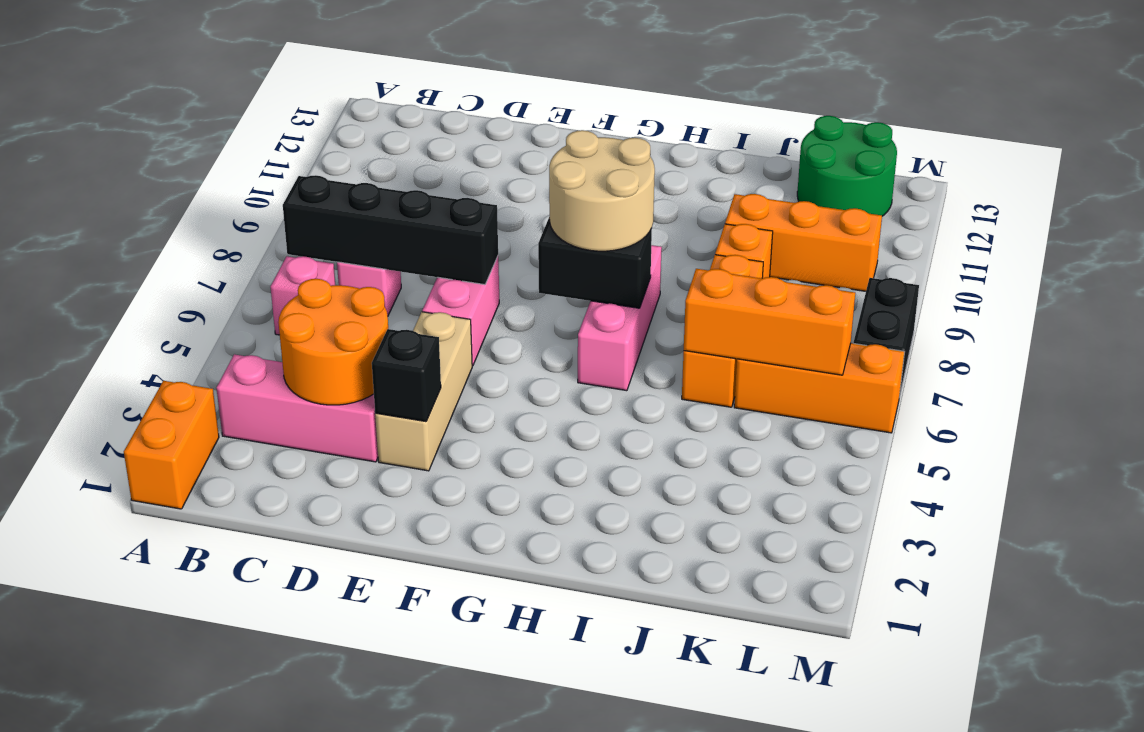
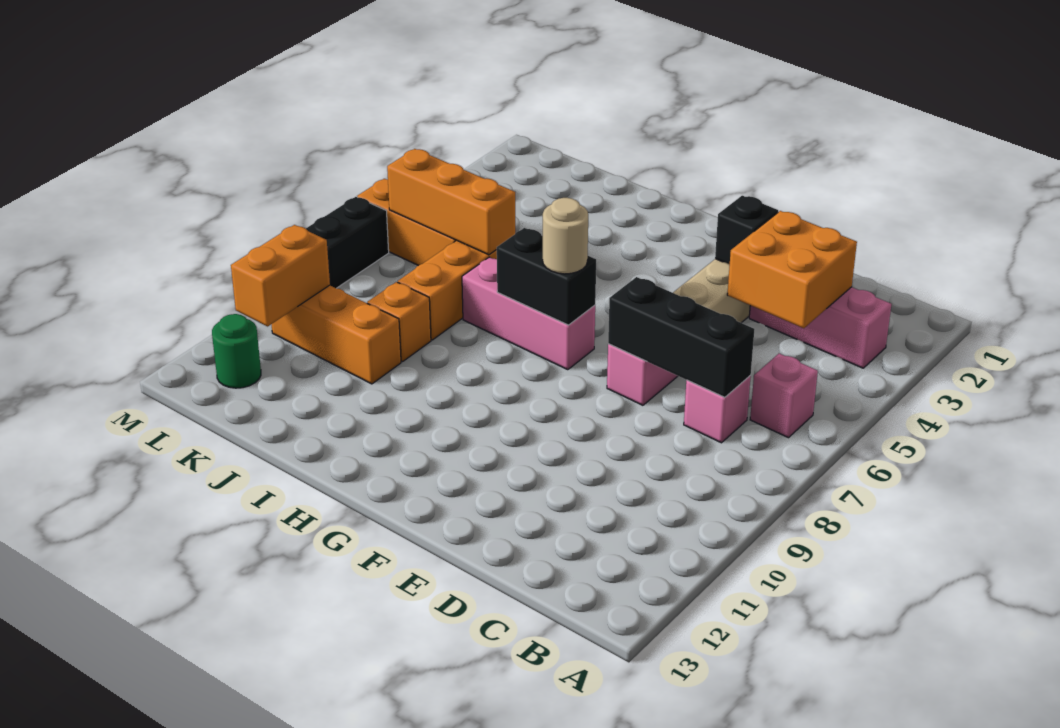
orange 1x2 brick [124,381,219,509] -> orange 1x2 brick moved to [231,225,330,326]
black 1x4 brick [283,175,498,285] -> black 1x3 brick [608,277,755,397]
orange 2x2 round brick [278,279,388,405] -> orange 2x2 brick [727,211,857,328]
tan 2x2 round brick [549,130,655,251] -> tan 1x1 round brick [543,198,588,274]
pink 1x3 brick [578,245,662,391] -> pink 1x3 brick turned to [462,257,595,370]
green 2x2 round brick [797,116,897,216] -> green 1x1 round brick [212,314,261,388]

